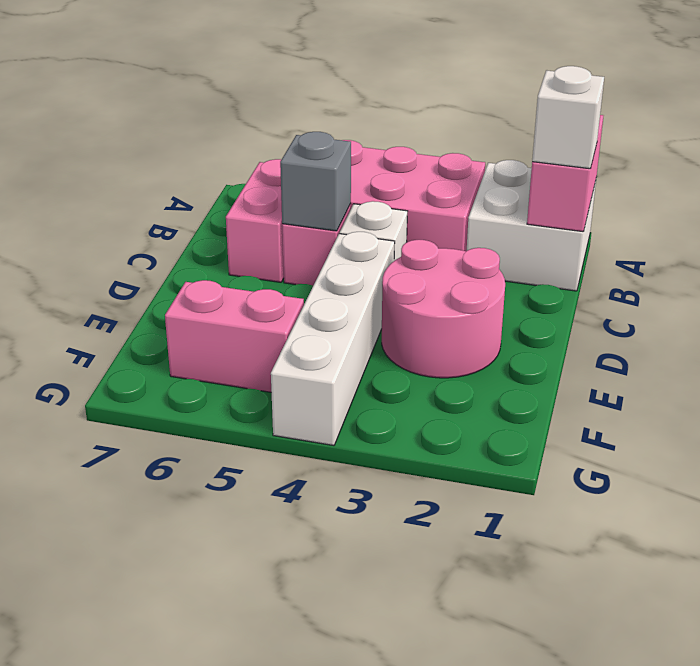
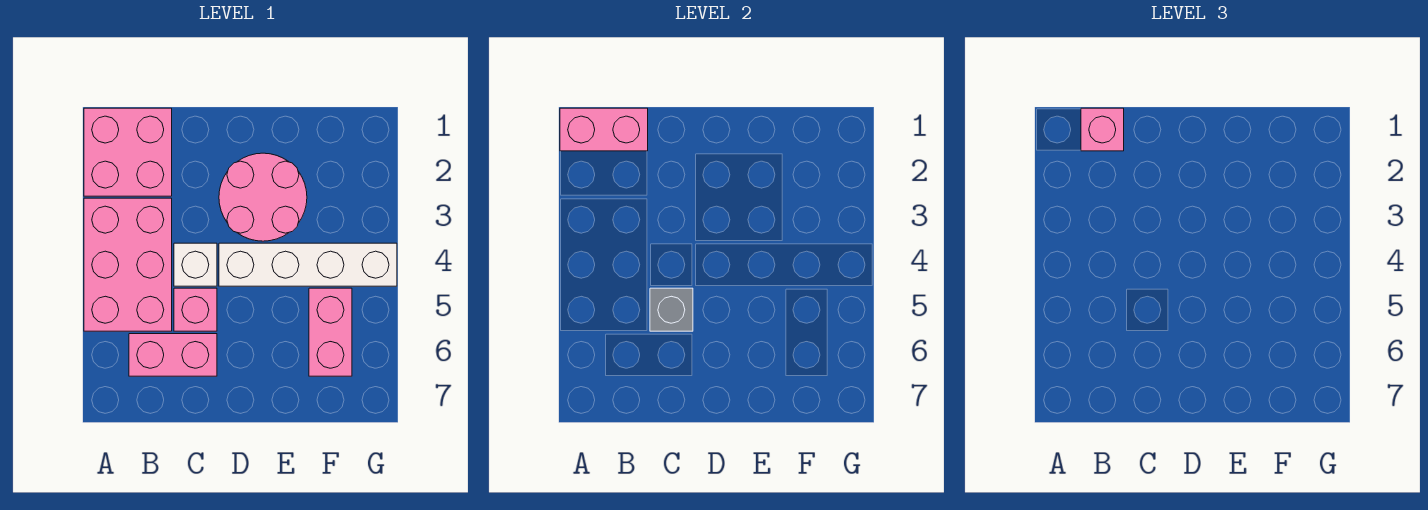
white 2x2 brick [467,160,596,291] -> pink 2x2 brick [84,108,172,196]
white 1x1 brick [532,66,604,169] -> pink 1x1 brick [1081,108,1124,151]

